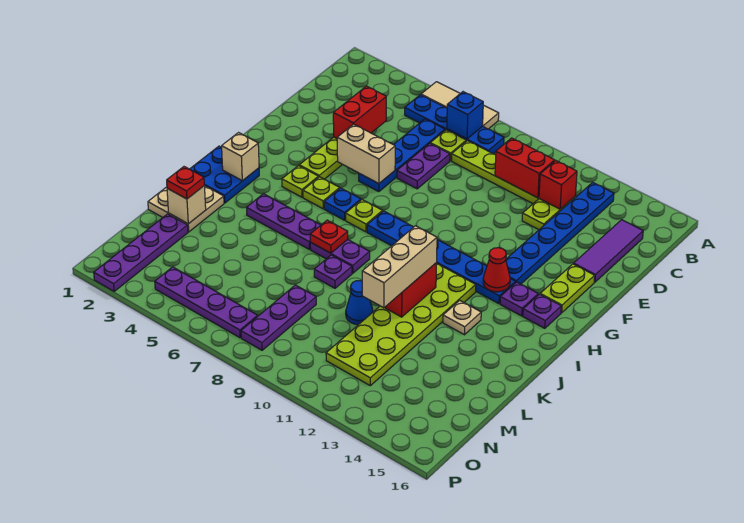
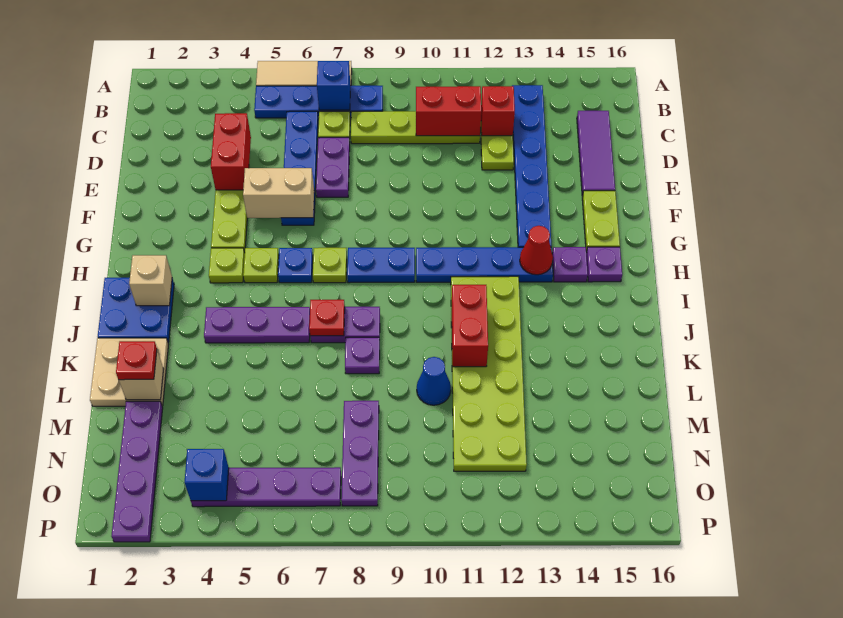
tan 1x3 brick [362,226,437,308] -> none
tan 1x1 plate [443,300,481,335] -> none
none -> blue 1x1 brick [184,449,229,501]

